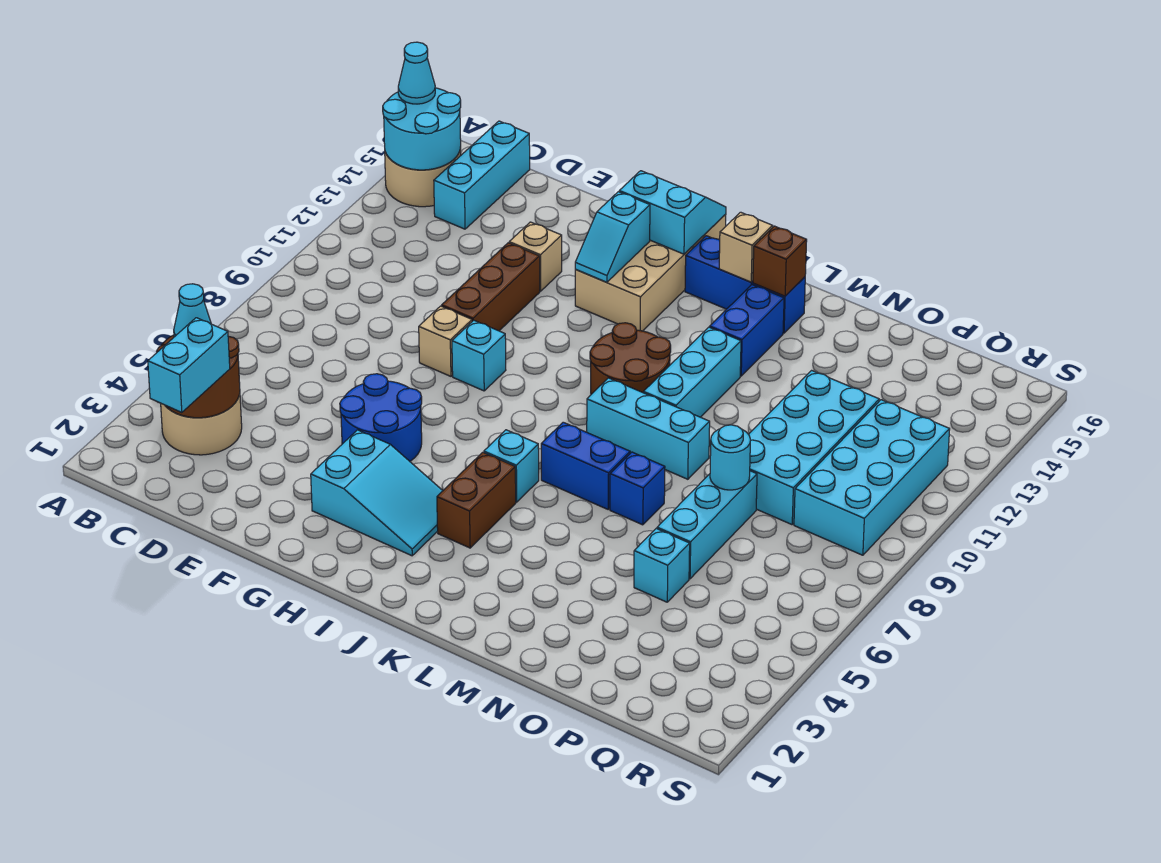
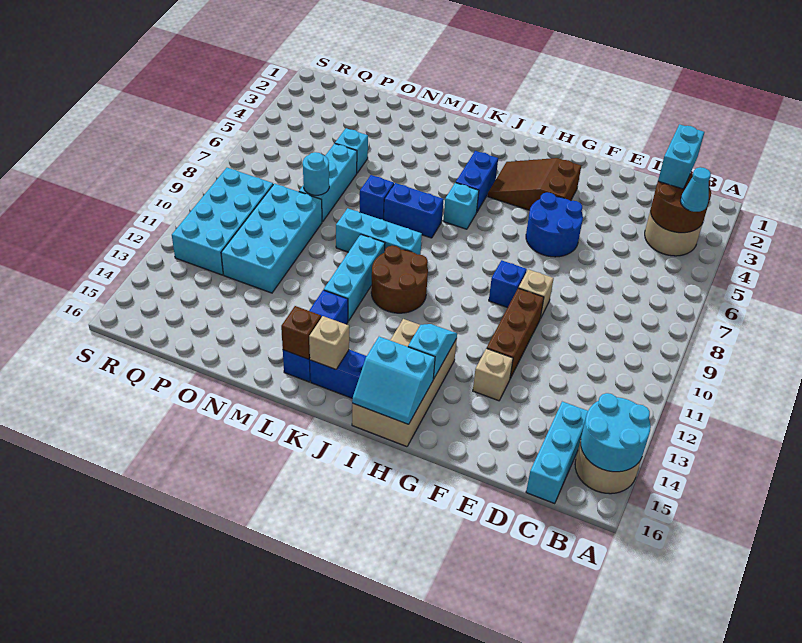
cyan 1x1 cone [398,42,435,104] -> none
cyan 2x3 slope [311,430,443,556] -> brown 2x3 slope [488,158,581,210]
cyan 1x1 brick [452,320,506,391] -> blue 1x1 brick [489,260,527,308]
brown 1x2 brick [437,452,516,548] -> blue 1x2 brick [456,151,498,212]

